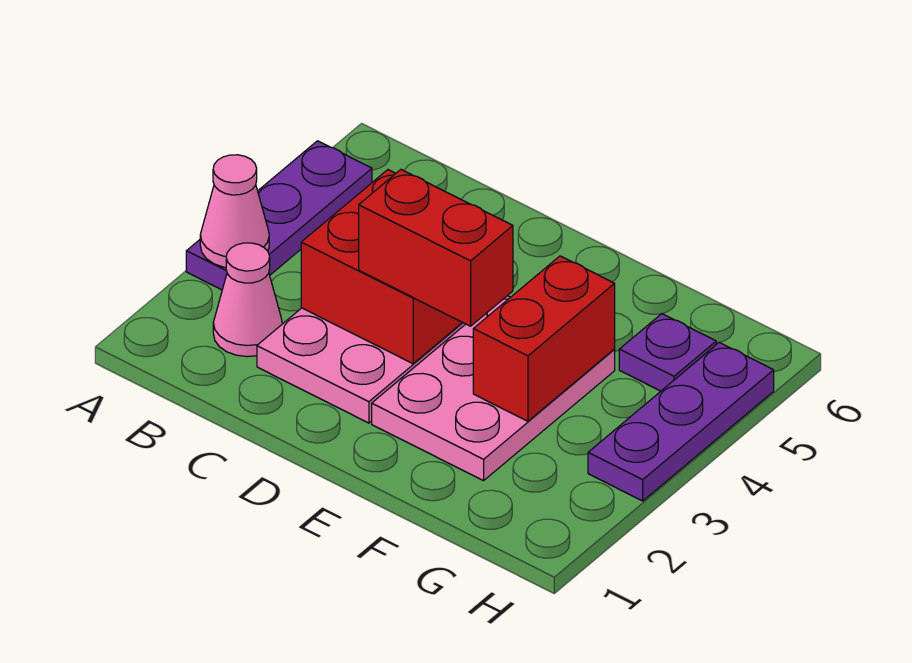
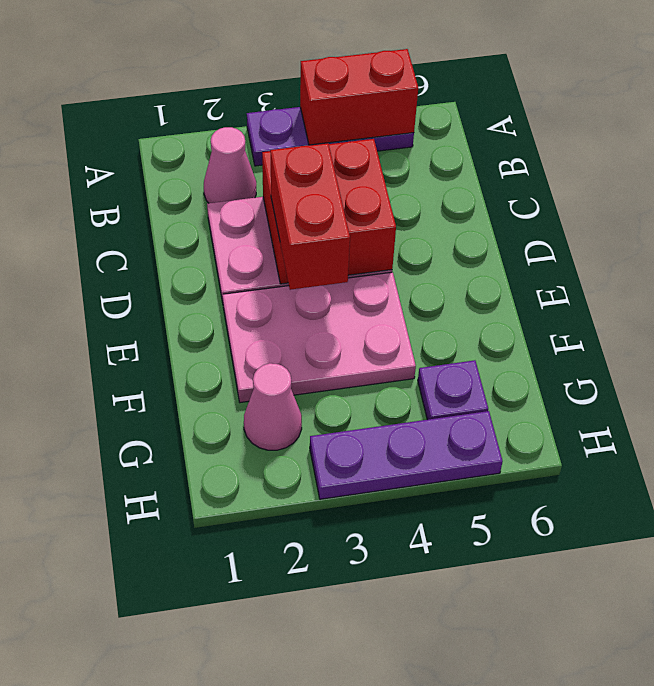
pink 1x1 cone [200,155,269,267] -> pink 1x1 cone moved to [244,363,302,450]
red 1x2 brick [473,256,615,421] -> red 1x2 brick moved to [300,49,418,145]

